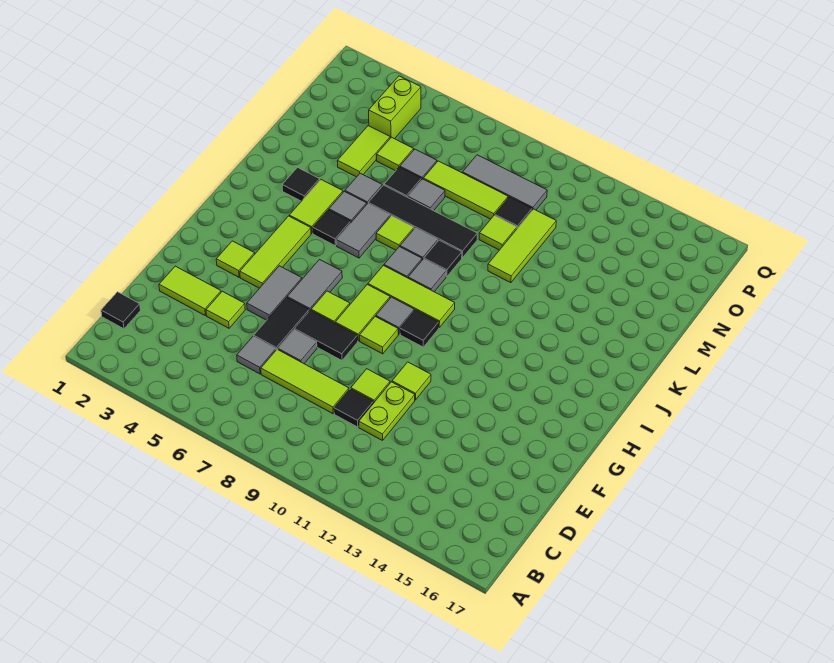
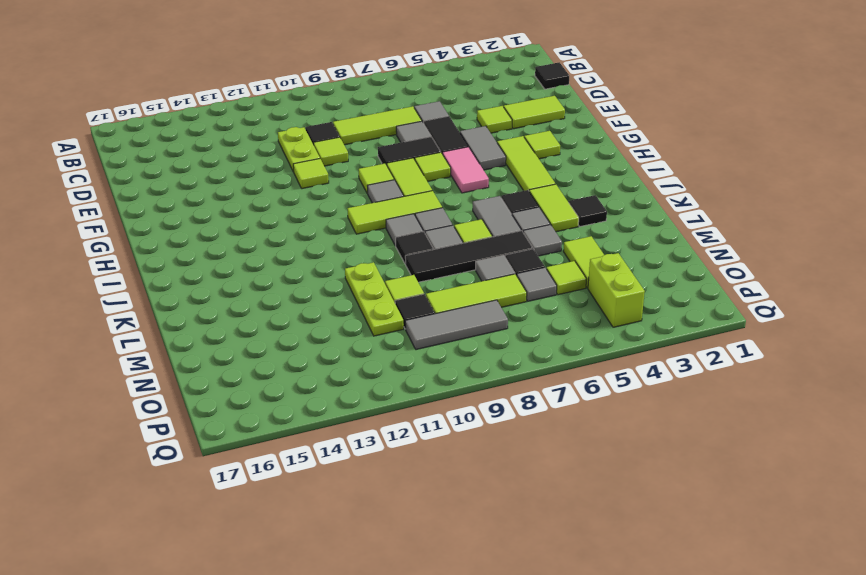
grey 1x2 tile [287,260,342,311] -> pink 1x2 tile [443,147,489,193]
black 1x1 tile [400,310,439,347] -> none
lime 1x3 tile [488,209,556,283] -> lime 1x3 plate [345,262,404,336]

